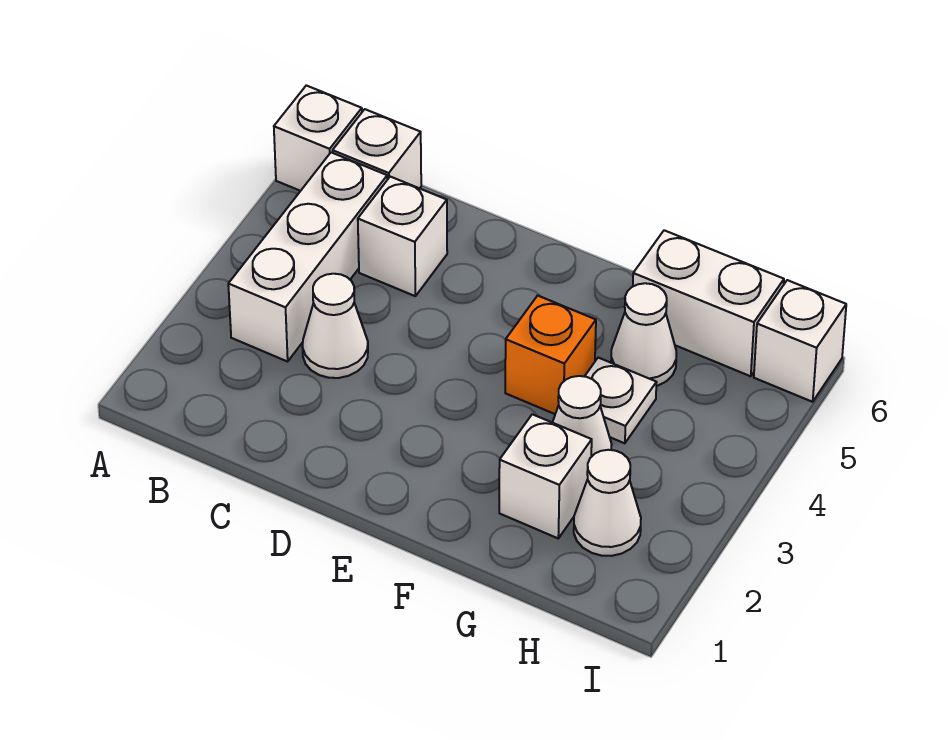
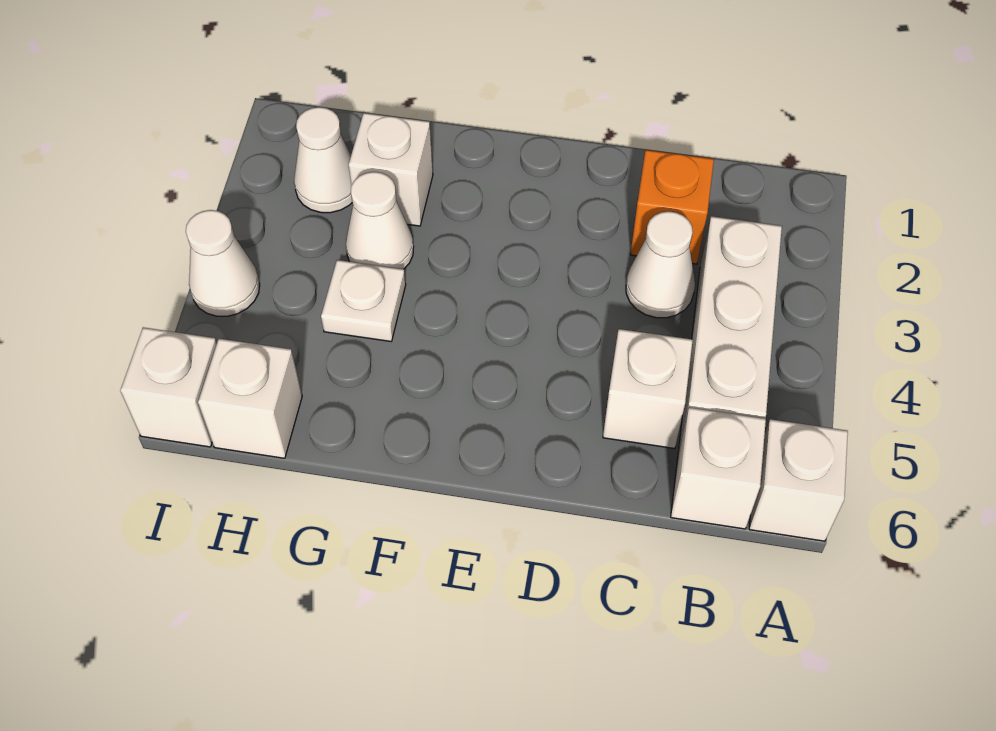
orange 1x1 brick [505,296,596,414] -> orange 1x1 brick moved to [630,150,714,264]
white 1x1 cone [611,283,676,386] -> white 1x1 cone moved to [186,210,260,316]
white 1x2 brick [633,230,784,376] -> white 1x1 brick [198,339,302,458]

